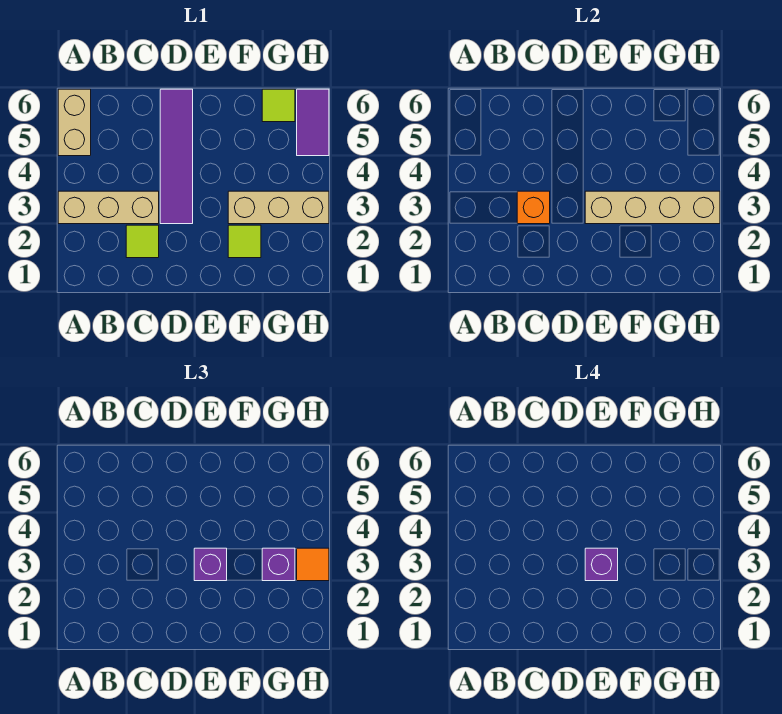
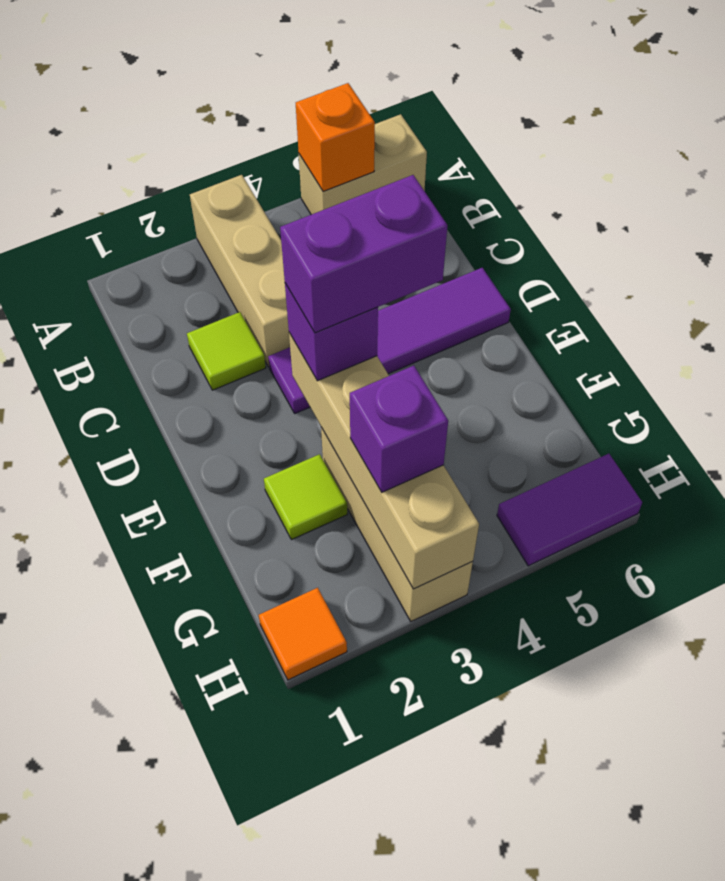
orange 1x1 brick [517,191,550,224] -> orange 1x1 brick moved to [296,83,375,191]
purple 1x1 brick [585,548,618,581] -> purple 1x2 brick [280,175,447,333]
lime 1x1 tile [262,89,295,122] -> none
orange 1x1 tile [297,548,329,581] -> orange 1x1 tile moved to [259,588,347,680]

